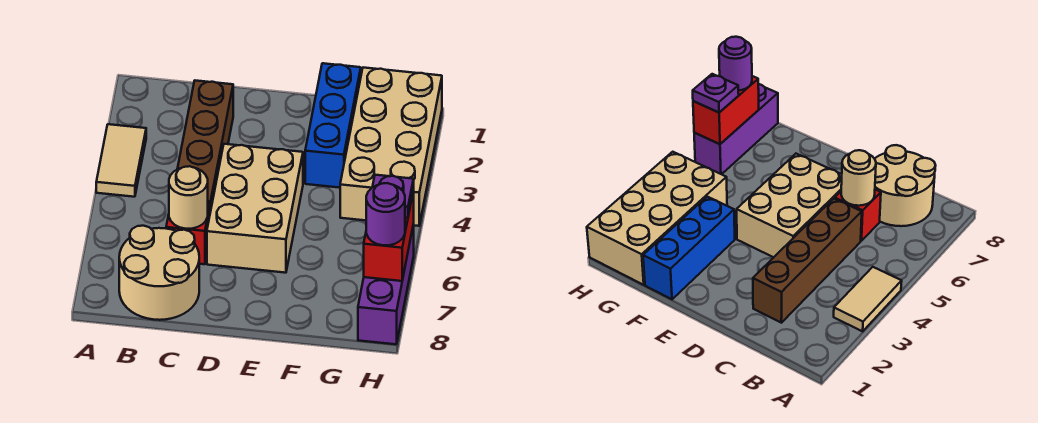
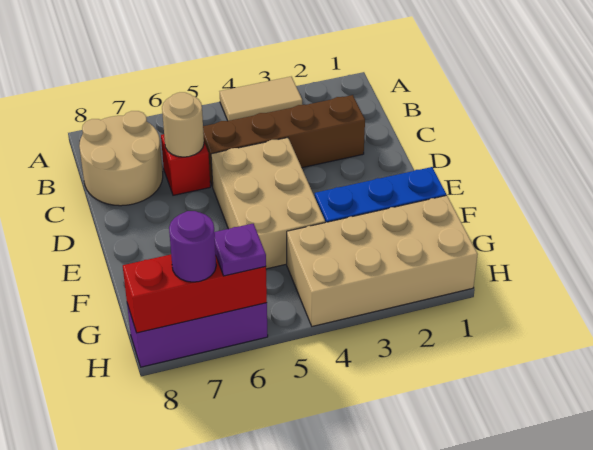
tan 2x3 brick [207,144,303,273] -> tan 2x3 brick turned to [211,138,325,269]
red 1x2 brick [364,190,414,281] -> red 1x3 brick [123,255,267,333]

